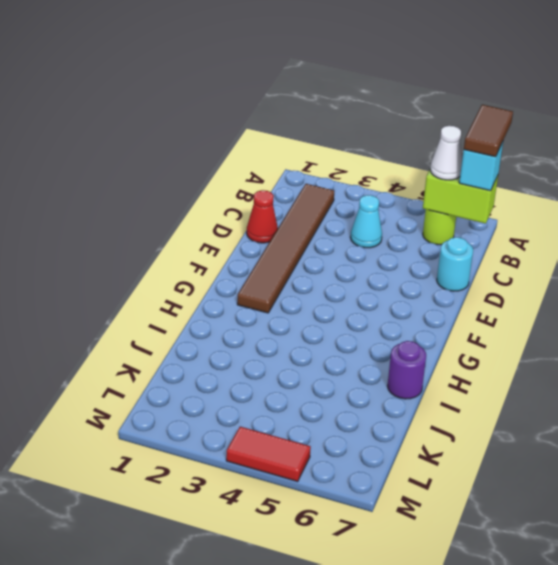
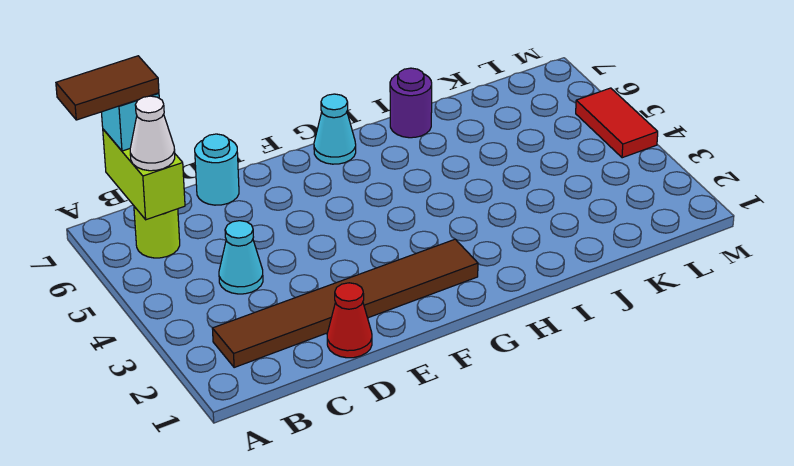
none -> cyan 1x1 cone [314,94,356,164]

